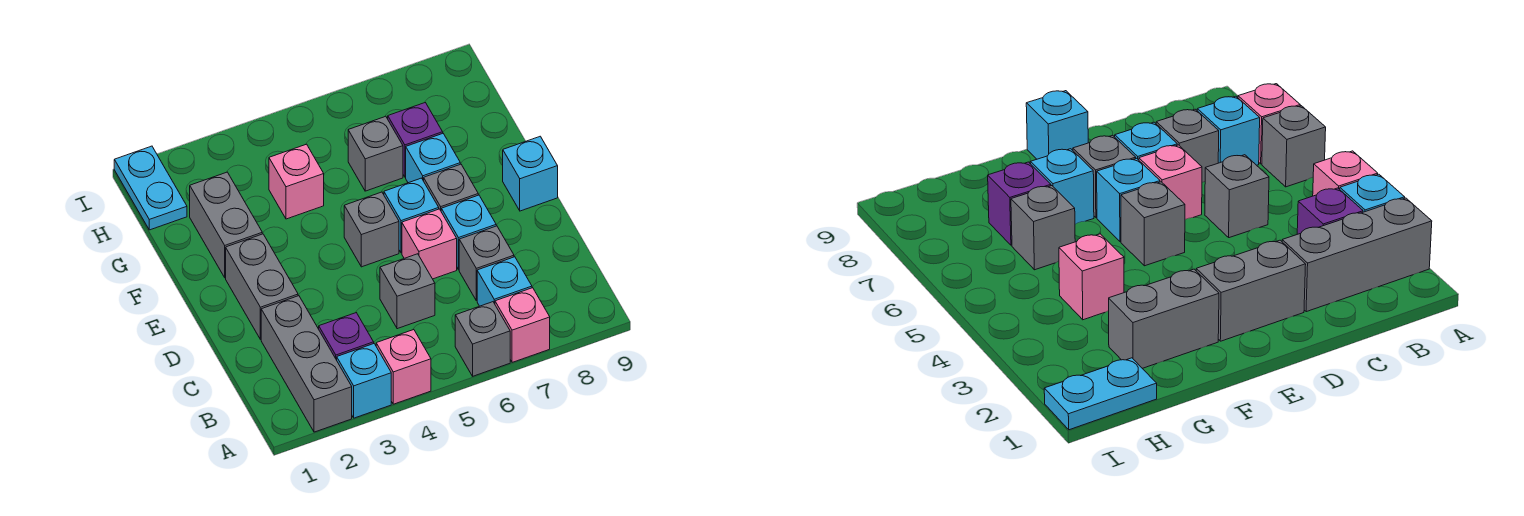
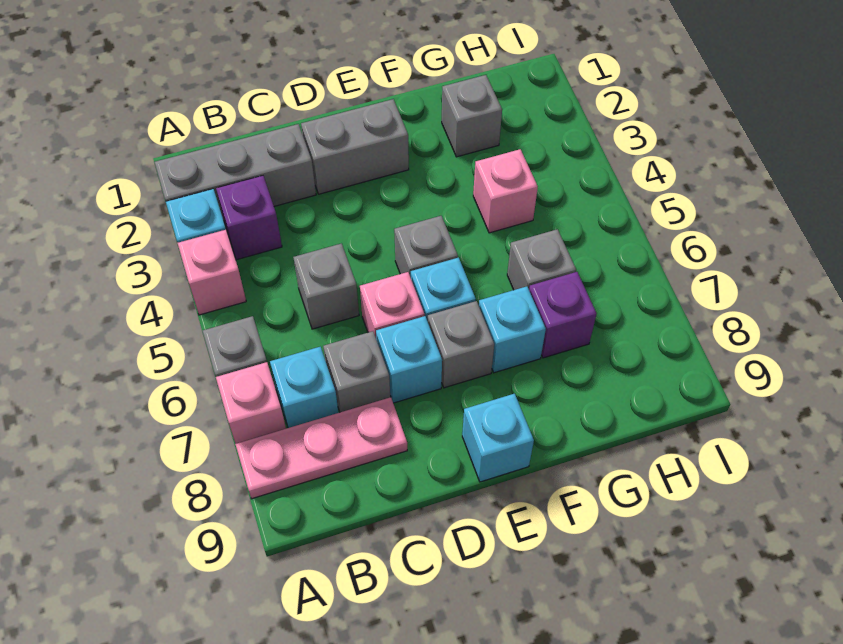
none -> pink 1x3 plate [235,397,407,499]
grey 1x2 brick [190,172,262,278] -> grey 1x1 brick [442,75,502,157]
cyan 1x2 plate [114,146,187,230] -> none

